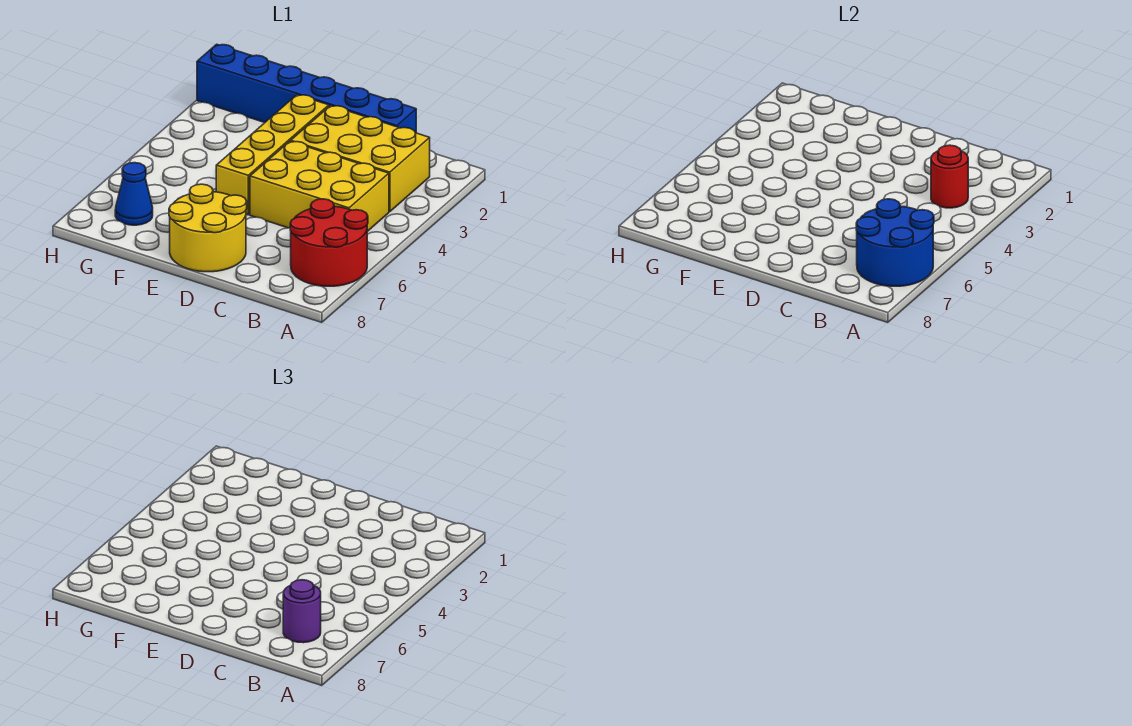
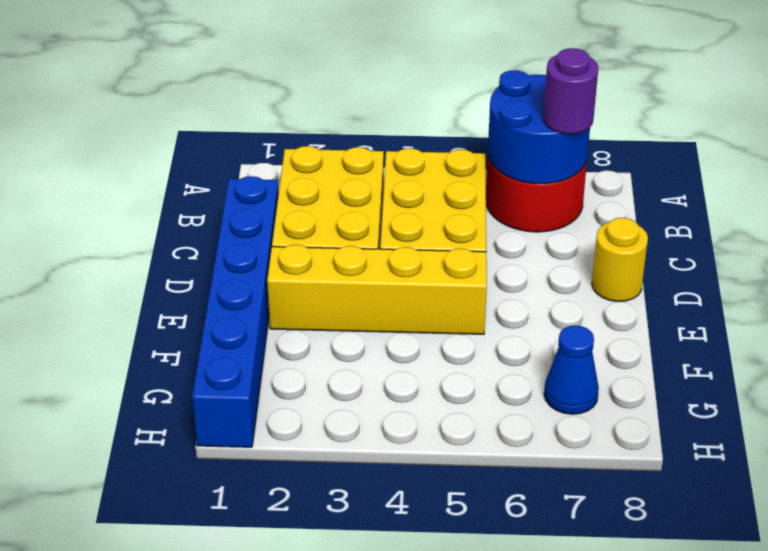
red 1x1 round brick [931,145,968,208] -> none
yellow 2x2 round brick [169,184,247,272] -> yellow 1x1 round brick [592,218,648,302]

